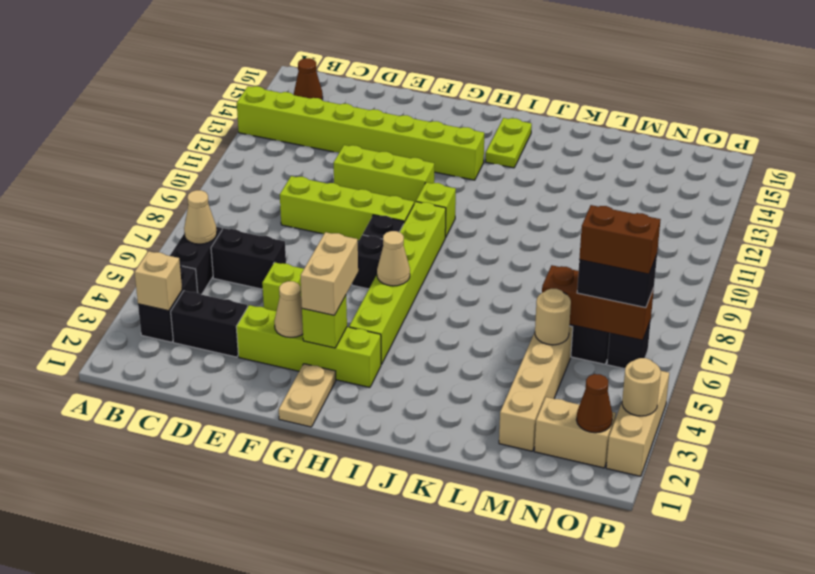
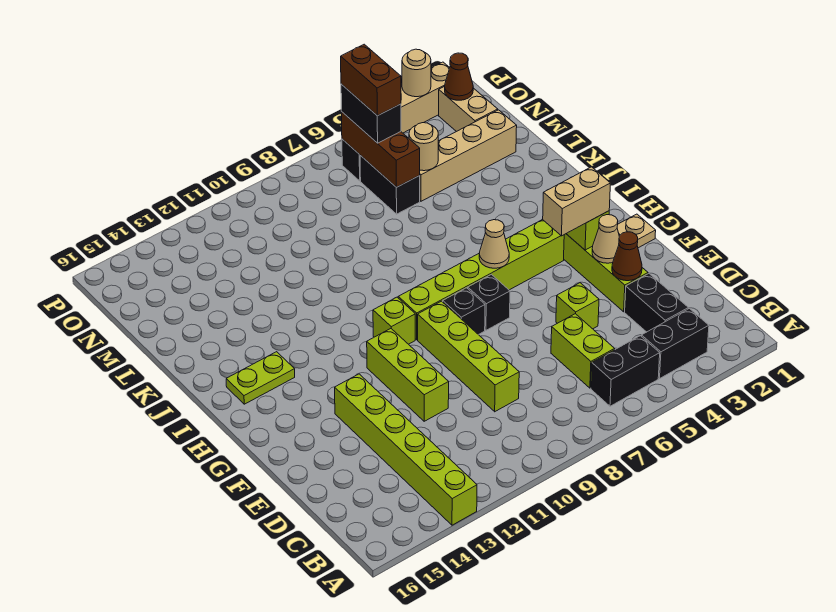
lime 1x8 brick [237,86,484,180] -> lime 1x6 brick [335,374,477,525]
tan 1x1 brick [135,251,182,311] -> none
tan 1x1 cone [184,190,217,244] -> none
brown 1x1 cone [294,58,323,100] -> brown 1x1 cone moved to [612,232,642,281]
black 1x2 brick [211,228,286,289] -> lime 1x2 brick [551,314,615,388]

